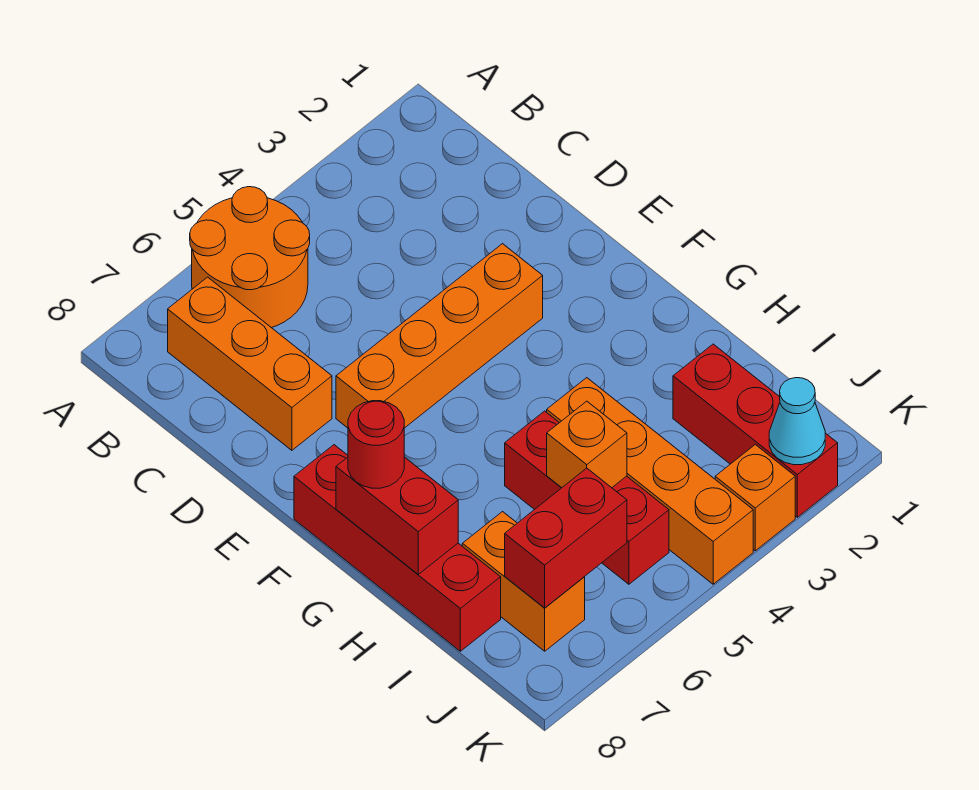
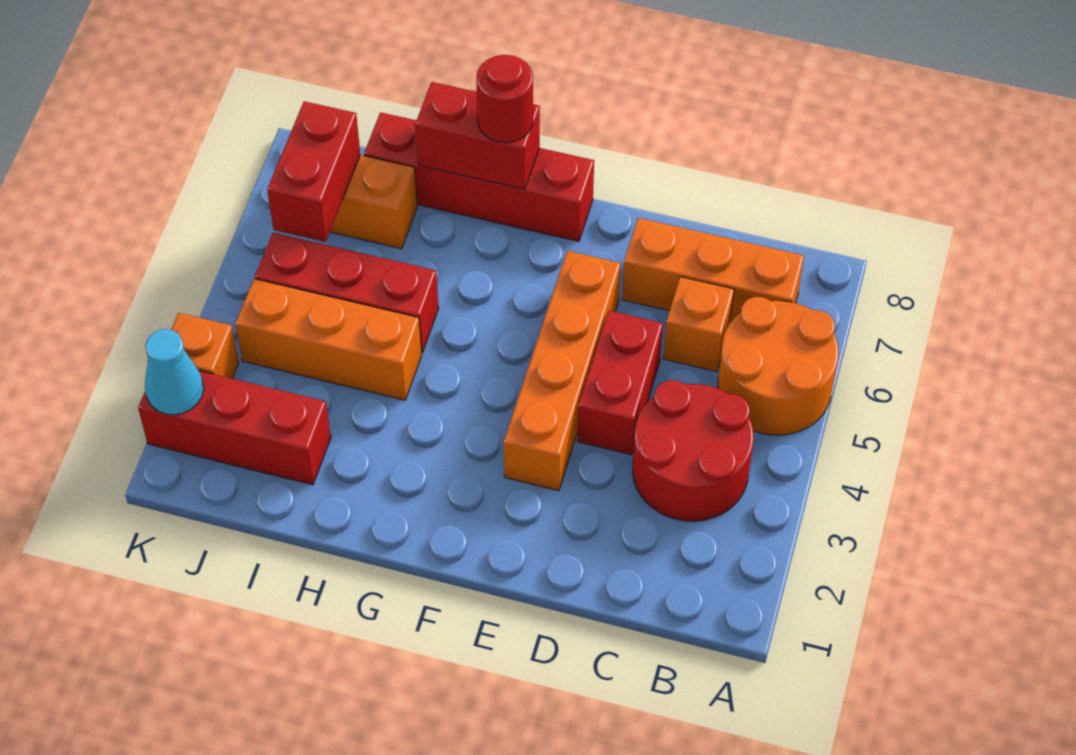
none -> red 2x2 round brick [633,380,754,521]
none -> red 1x2 brick [577,311,663,455]
orange 1x4 brick [547,378,753,584] -> orange 1x3 brick [235,279,422,400]
orange 1x1 brick [547,401,627,488] -> orange 1x1 brick moved to [663,277,734,372]

